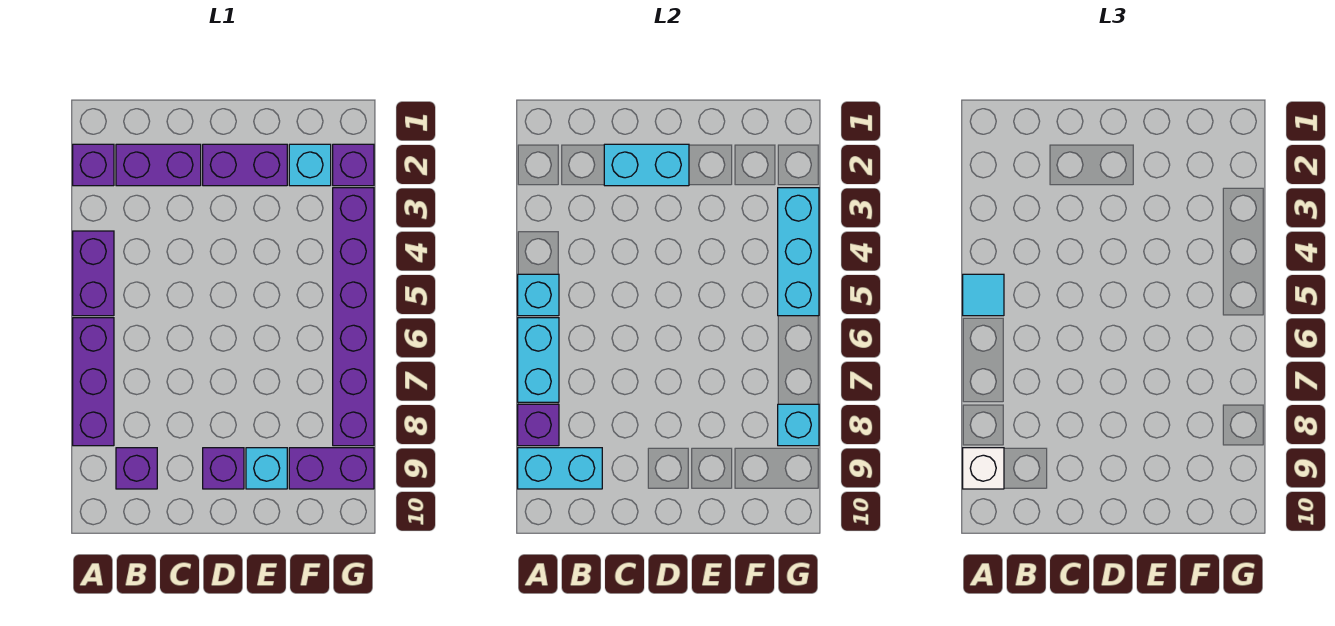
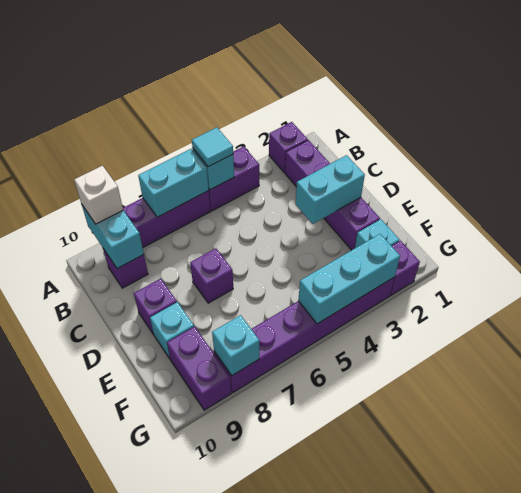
purple 1x1 brick [518,404,559,446] -> purple 1x1 brick moved to [190,248,233,303]
cyan 1x2 brick [604,144,689,186] -> cyan 1x2 brick turned to [296,155,365,224]

